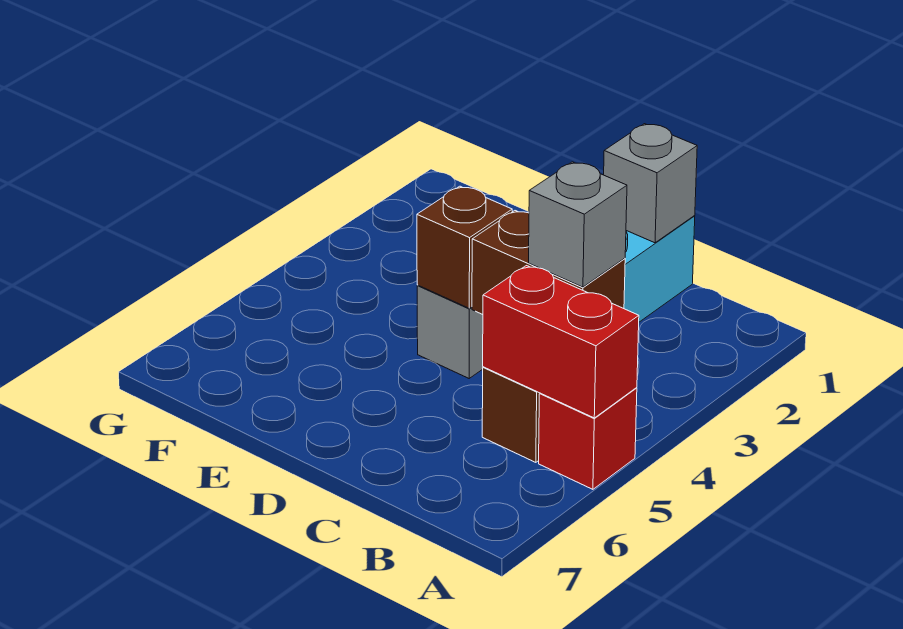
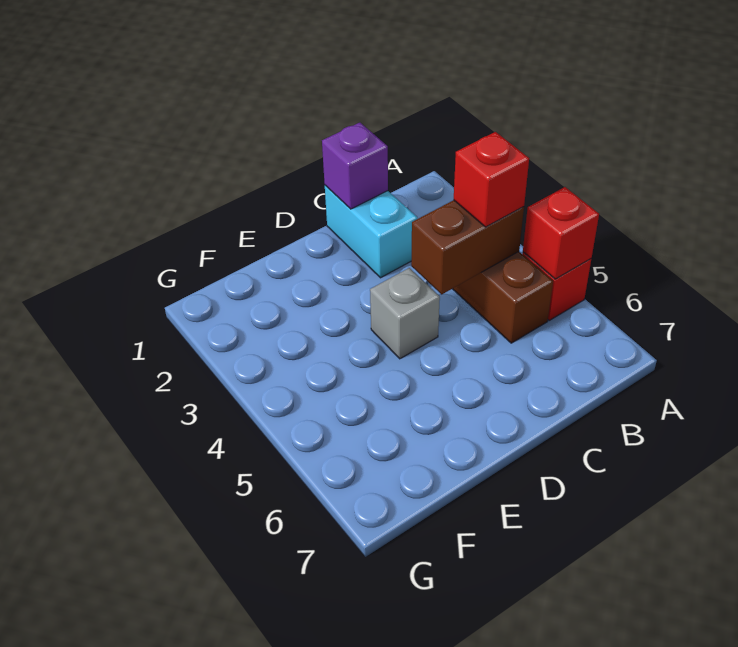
red 1x2 brick [483,266,639,418] -> red 1x1 brick [523,187,599,279]
grey 1x1 brick [529,162,627,287] -> red 1x1 brick [454,132,529,227]
grey 1x1 brick [604,124,697,243] -> purple 1x1 brick [322,123,388,209]
brown 1x1 brick [417,186,512,308] -> none

